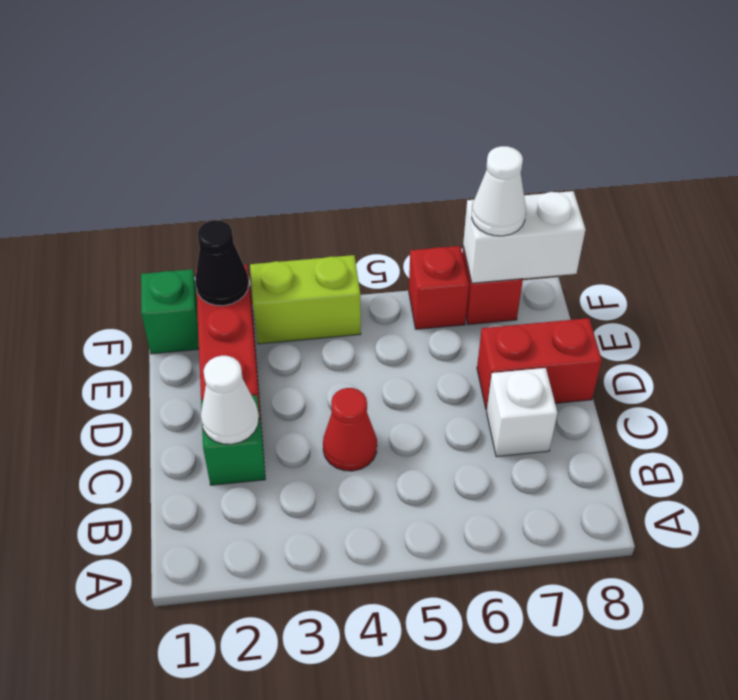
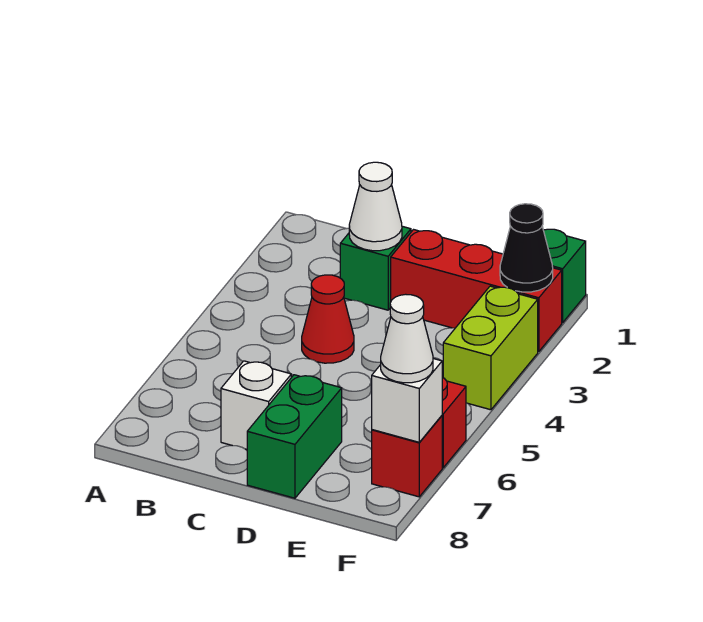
red 1x2 brick [477,318,602,410] -> green 1x2 brick [247,375,342,498]
white 1x2 brick [463,191,585,283] -> white 1x1 brick [372,359,442,442]

